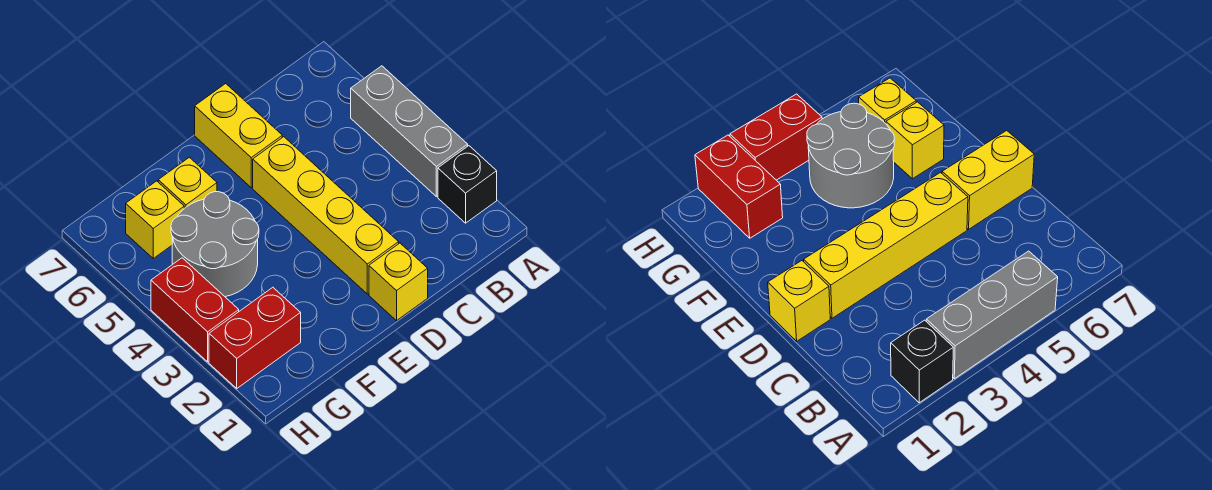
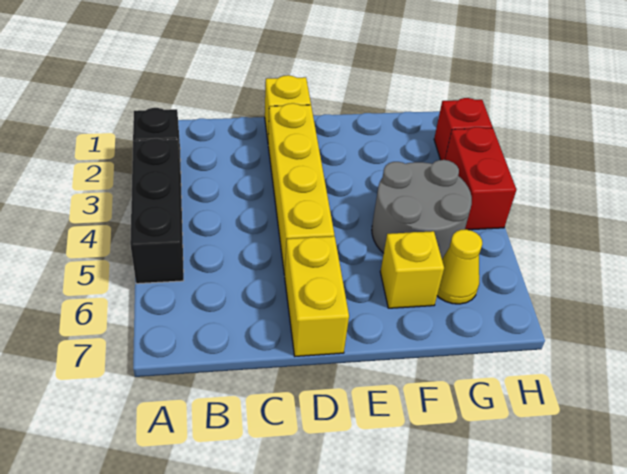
grey 1x3 brick [351,66,468,197] -> black 1x3 brick [130,138,184,284]
red 1x2 brick [209,287,301,388] -> red 1x1 brick [434,98,492,160]
yellow 1x1 brick [126,181,184,258] -> yellow 1x1 cone [437,230,482,304]

